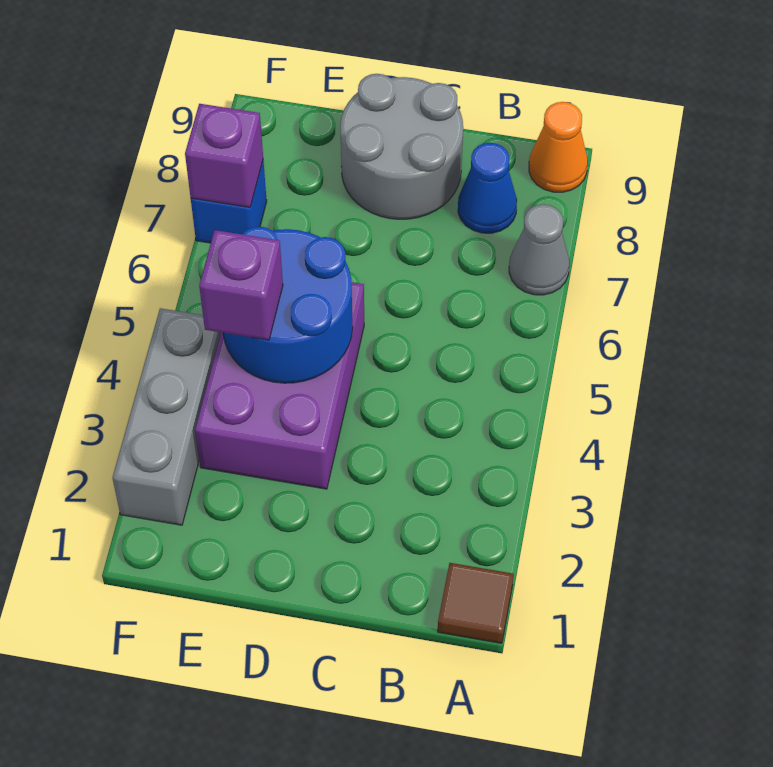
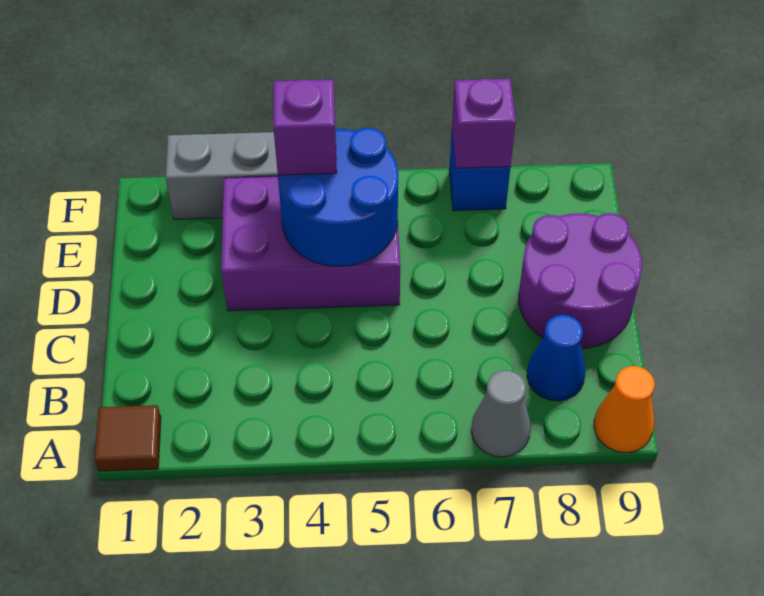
grey 2x2 round brick [340,74,463,219] -> purple 2x2 round brick [519,213,642,348]

